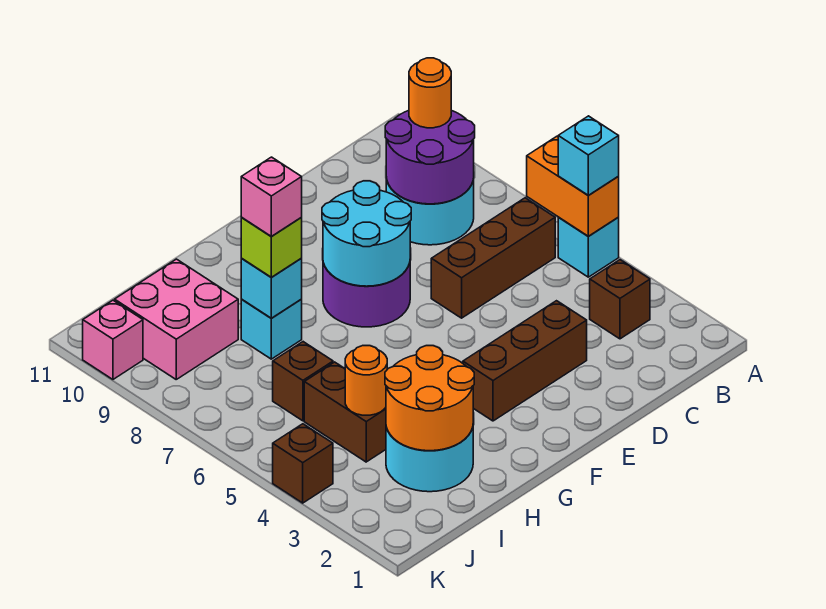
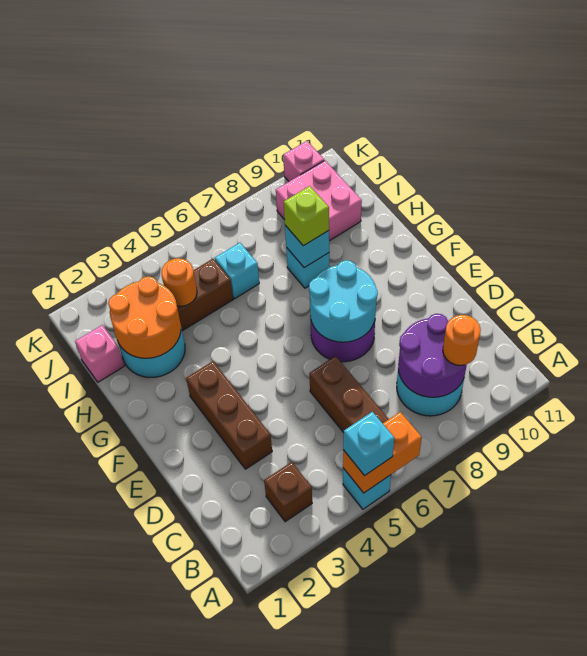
pink 1x1 brick [241,157,302,236] -> pink 1x1 brick moved to [75,325,124,382]
brown 1x1 brick [273,342,333,421] -> cyan 1x1 brick [215,243,259,299]
brown 1x1 brick [273,424,333,503] -> none

